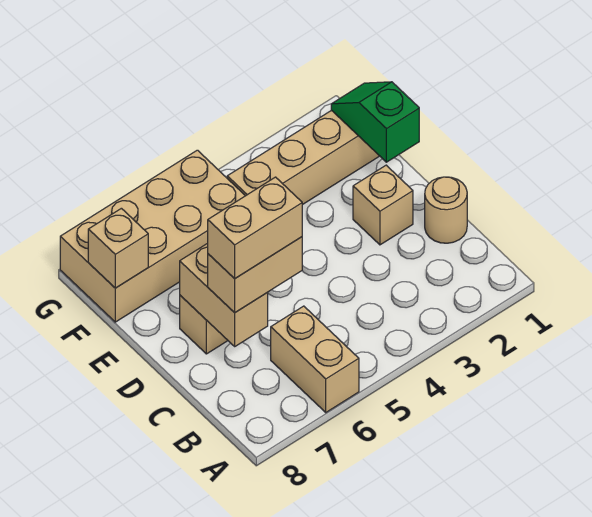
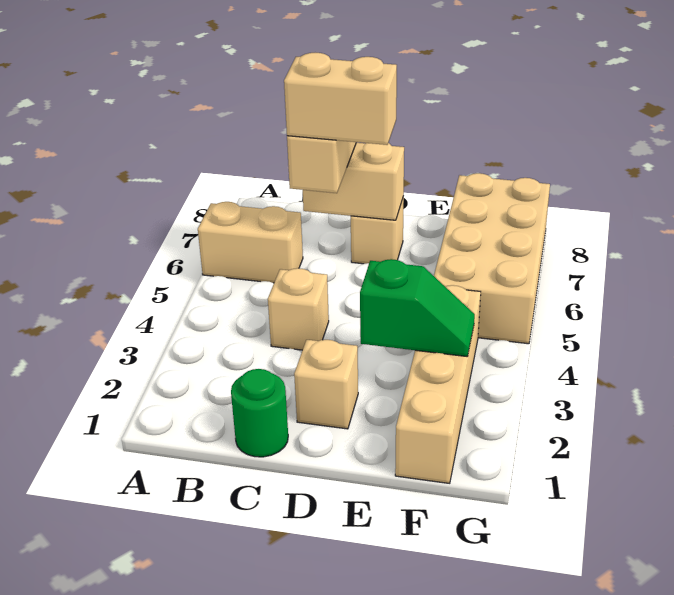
tan 1x1 round brick [425,177,467,243] -> green 1x1 round brick [231,369,288,457]
tan 1x2 brick [208,177,302,279] -> tan 1x2 brick turned to [284,53,397,145]
green 1x2 slope [331,82,419,162] -> green 1x2 slope moved to [360,259,475,357]
tan 1x1 brick [88,208,148,288] -> tan 1x1 brick moved to [268,268,329,350]

